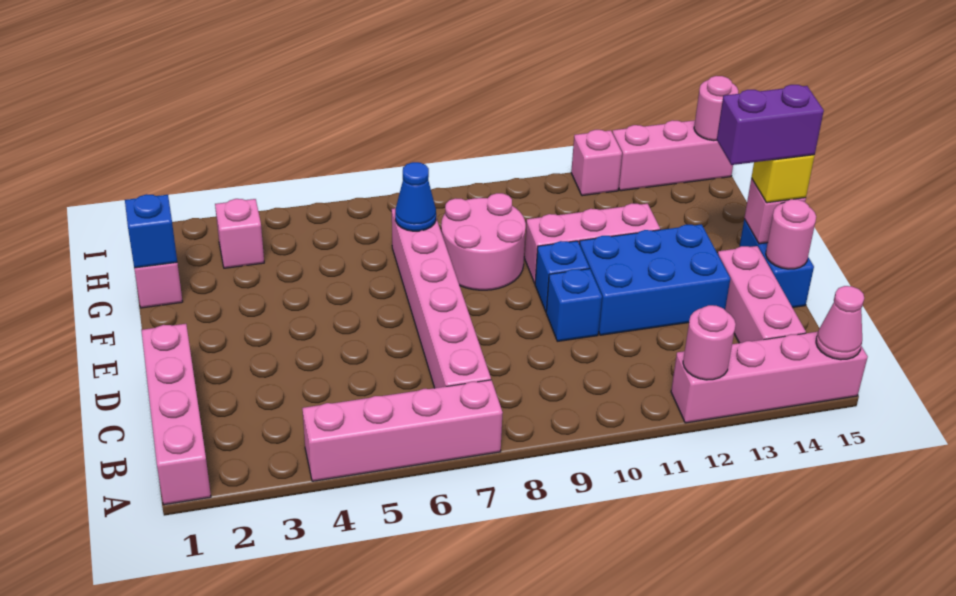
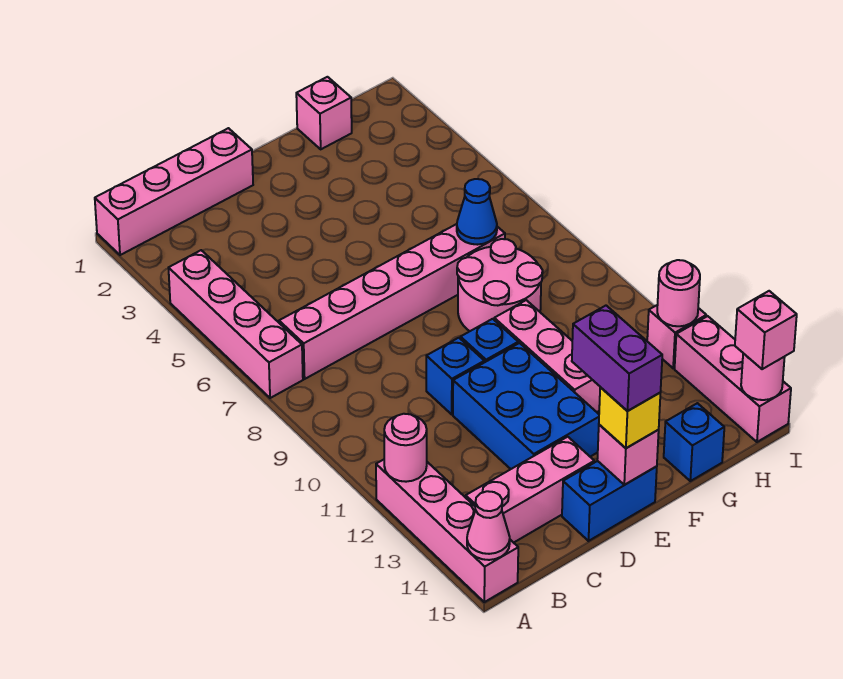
pink 1x1 round brick [766,199,816,269] -> pink 1x1 round brick moved to [657,260,700,326]
blue 1x1 brick [125,194,177,268] -> blue 1x1 brick moved to [664,403,724,481]
pink 1x1 brick [215,199,264,268] -> pink 1x1 brick moved to [735,291,797,369]

